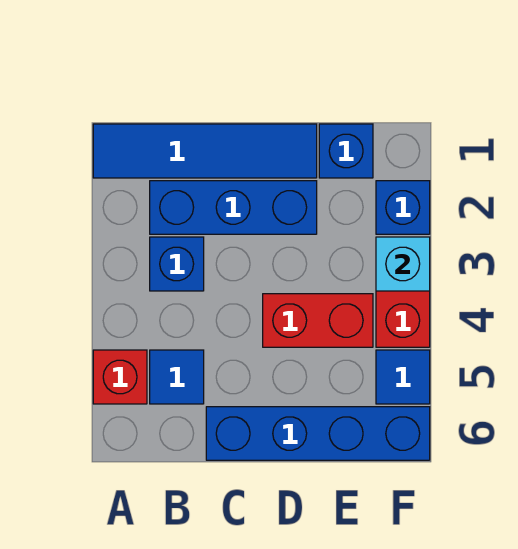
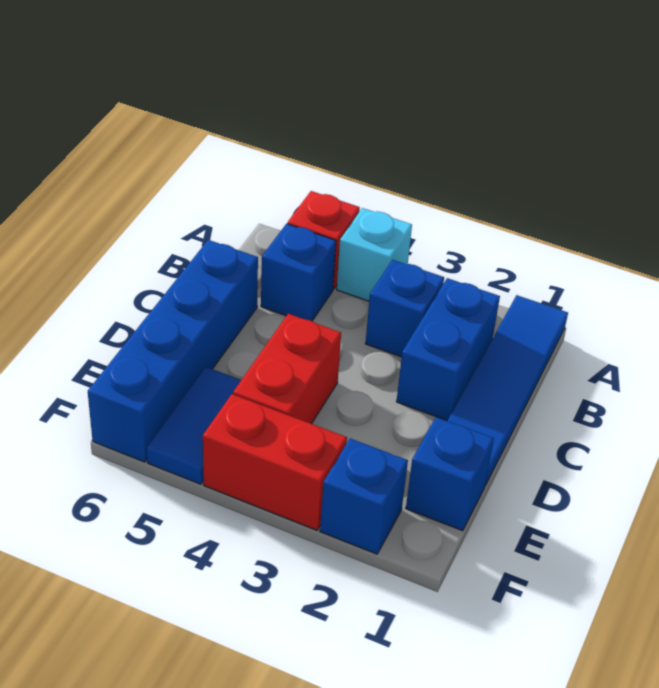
blue 1x3 brick [150,181,317,234] -> blue 1x2 brick [397,278,500,421]
blue 1x1 tile [150,350,204,404] -> blue 1x1 brick [261,224,336,321]
cyan 1x1 brick [376,237,430,291] -> cyan 1x1 brick moved to [337,208,412,301]
blue 1x1 tile [376,350,430,404] -> blue 1x2 tile [147,367,241,484]

